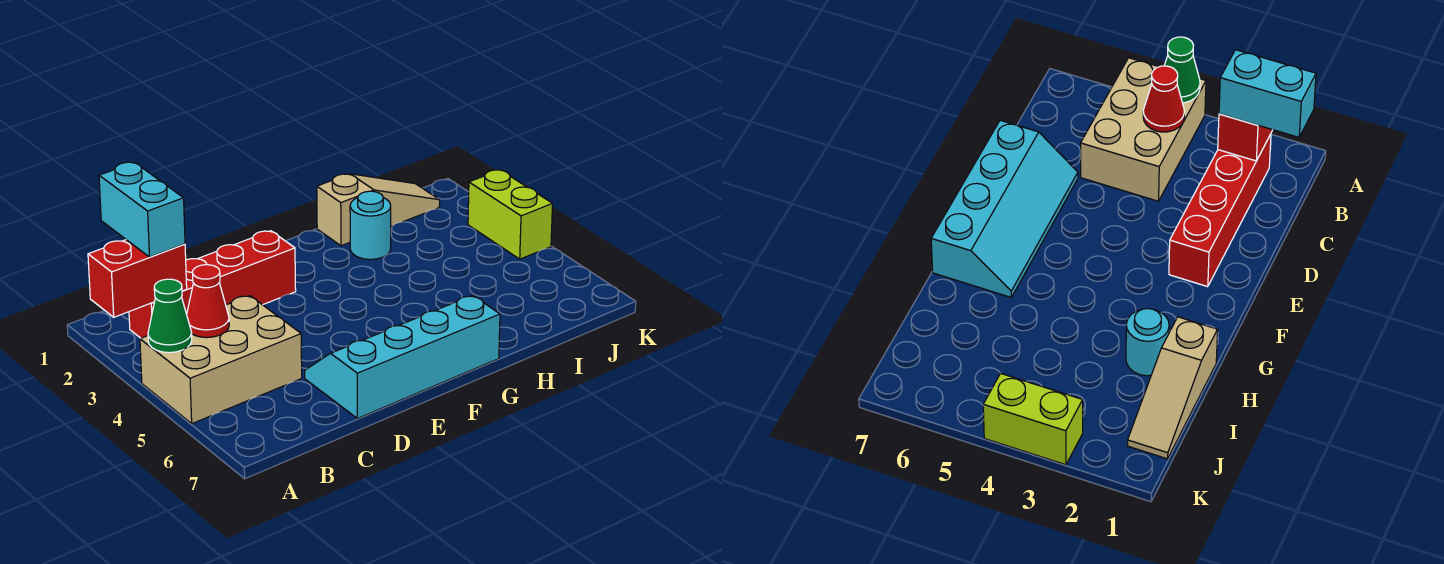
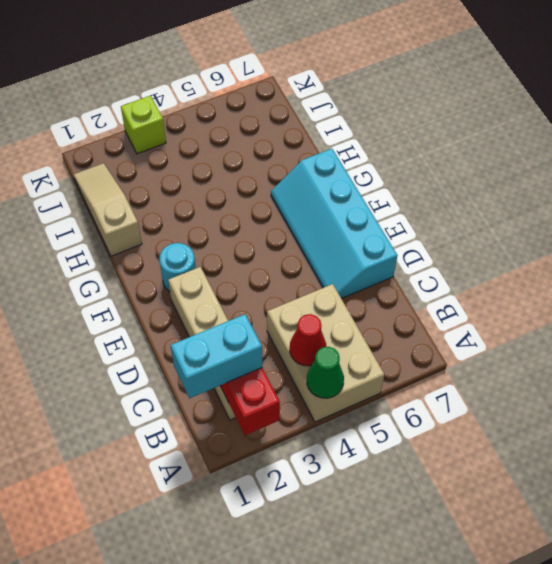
red 1x4 brick [129,231,296,338] -> tan 1x4 brick [168,267,236,420]
cyan 1x1 round brick [350,191,391,259] -> cyan 1x1 round brick moved to [159,243,196,291]
lime 1x2 brick [468,170,553,259] -> lime 1x1 brick [121,96,166,154]

